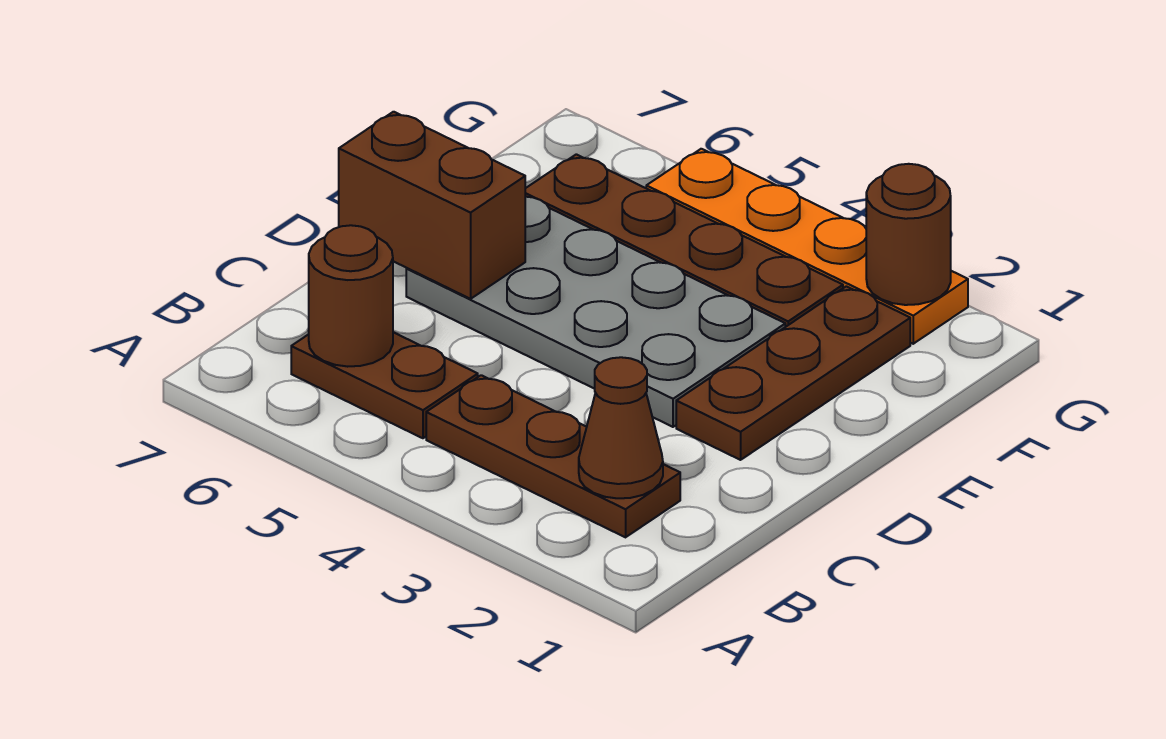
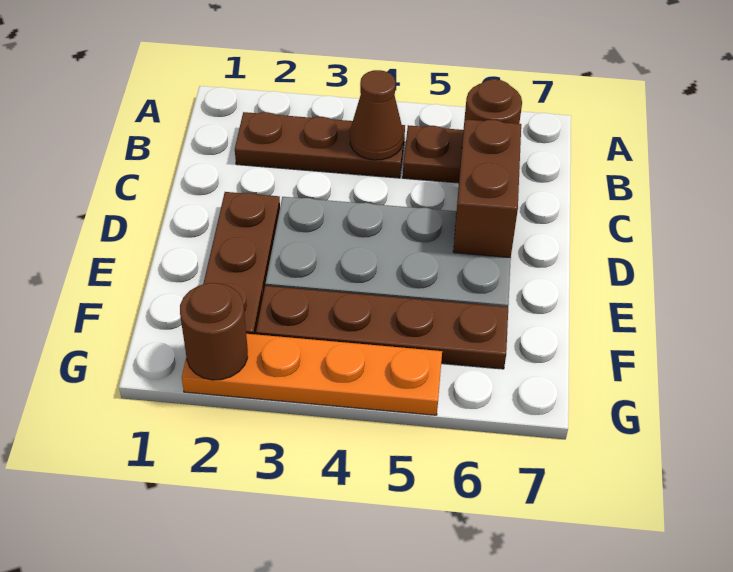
brown 1x1 cone [579,357,663,498] -> brown 1x1 cone moved to [350,70,403,160]
brown 1x2 brick [339,112,526,299] -> brown 1x2 brick turned to [453,119,521,258]

